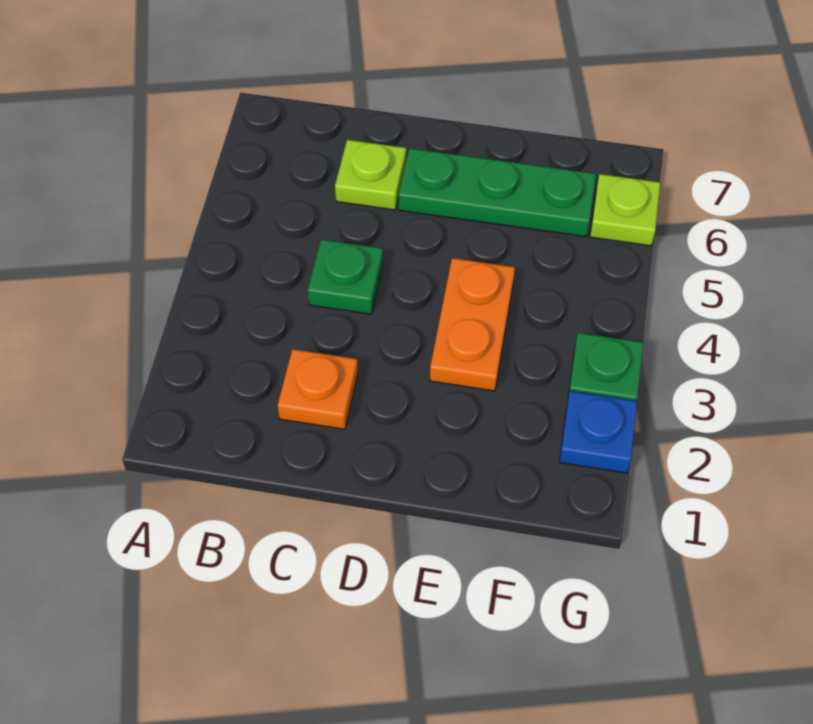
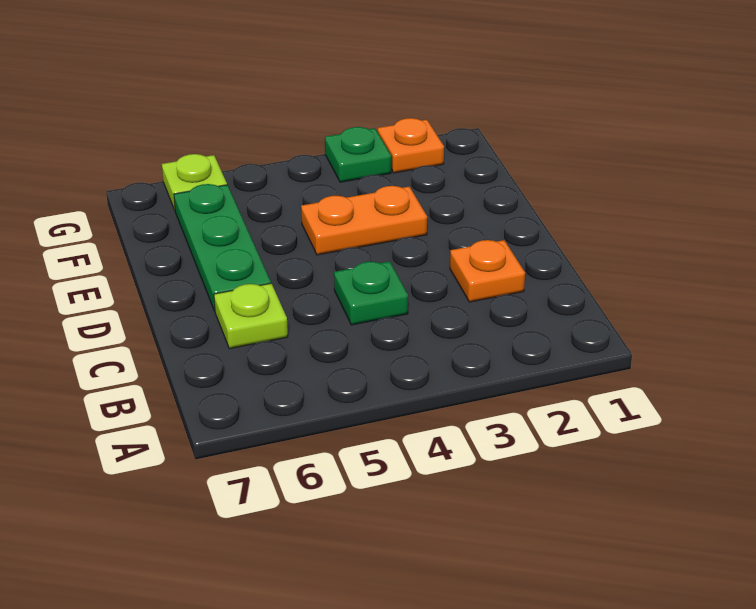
blue 1x1 plate [559,391,637,473] -> orange 1x1 plate [378,118,444,173]

